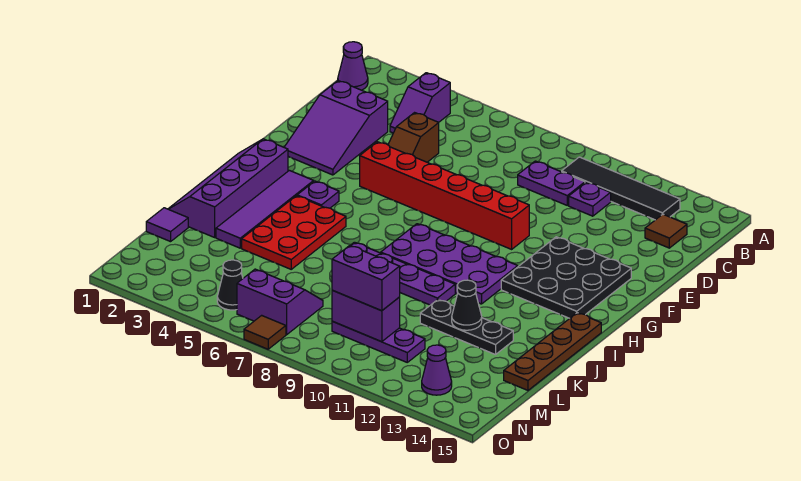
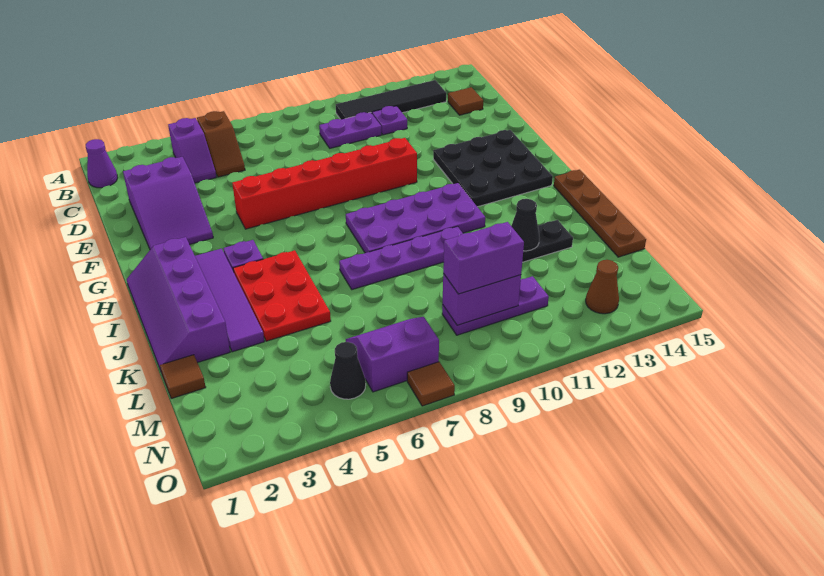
brown 1x2 slope [388,113,439,162] -> brown 1x2 slope moved to [197,111,245,177]
purple 1x1 tile [146,208,188,242] -> brown 1x1 tile [160,355,206,399]
purple 1x1 cone [422,345,452,395] -> brown 1x1 cone [586,260,619,314]

